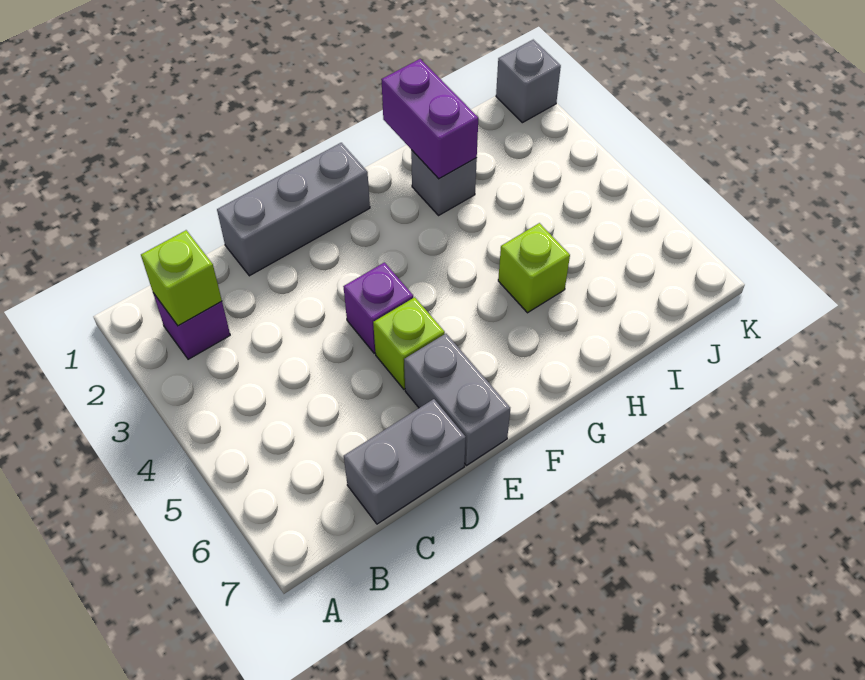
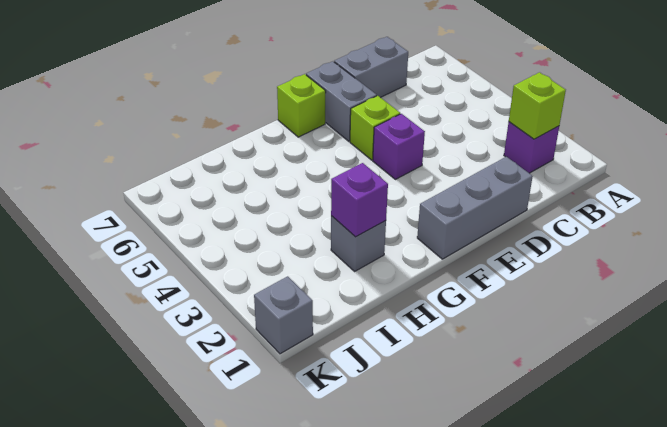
purple 1x2 brick [381,59,478,179] -> purple 1x1 brick [331,163,388,237]
lime 1x1 brick [498,223,570,313] -> lime 1x1 brick moved to [277,74,326,137]

